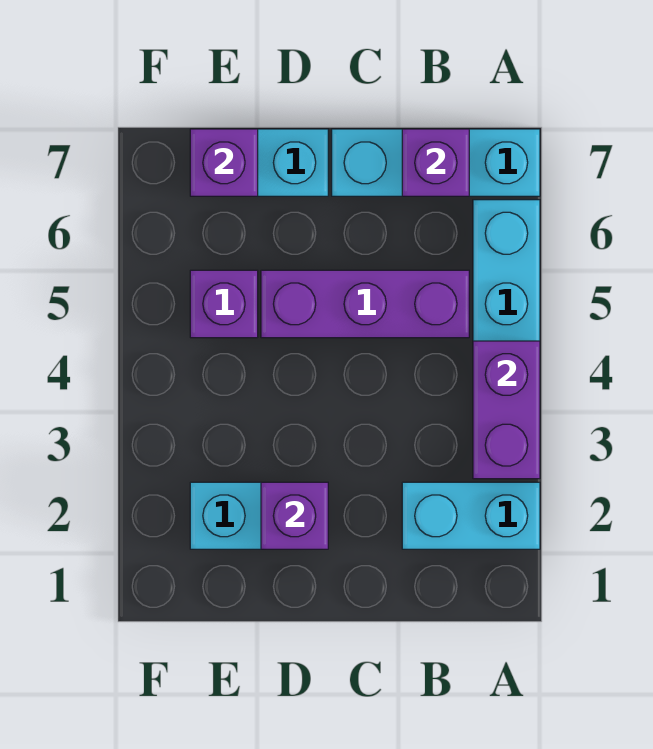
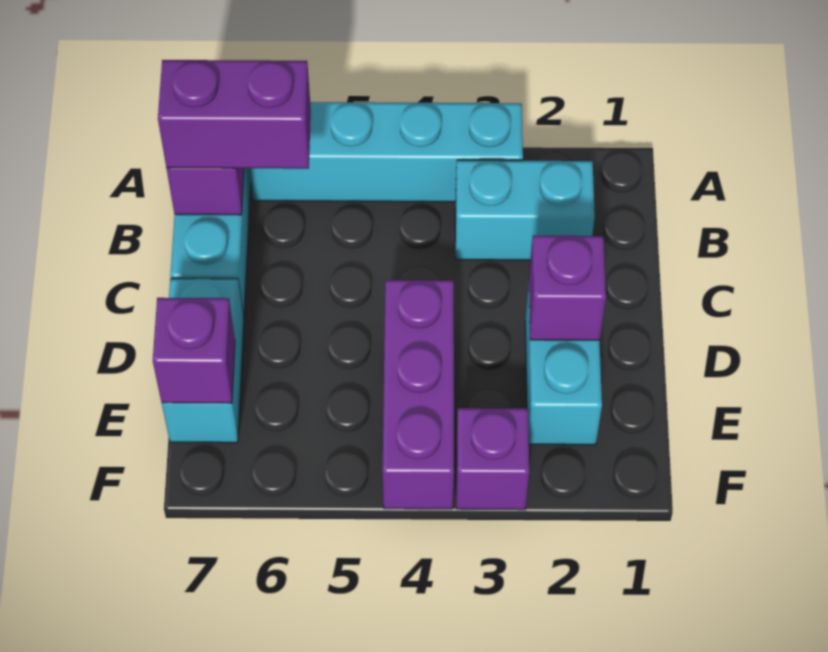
cyan 1x2 brick [402,482,540,549] -> cyan 1x2 brick turned to [455,160,595,260]
purple 1x2 brick [473,341,540,479] -> purple 1x2 brick moved to [158,60,311,169]
purple 1x3 brick [261,270,469,338] -> purple 1x3 brick moved to [383,280,454,509]
purple 1x1 brick [190,270,258,338] -> purple 1x1 brick moved to [456,408,529,510]

